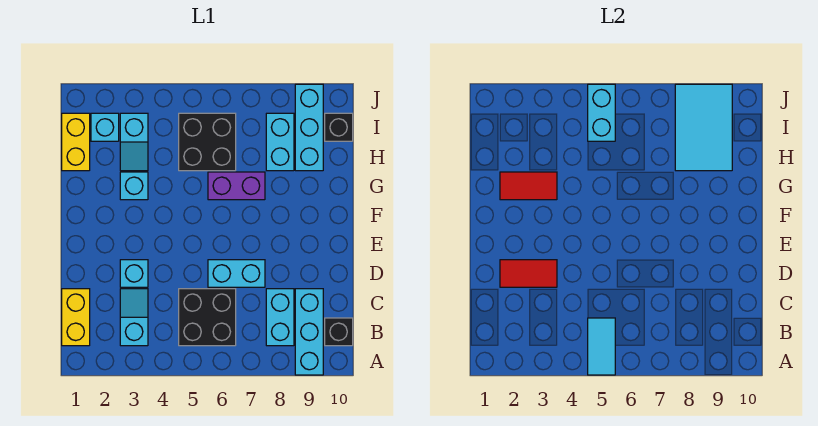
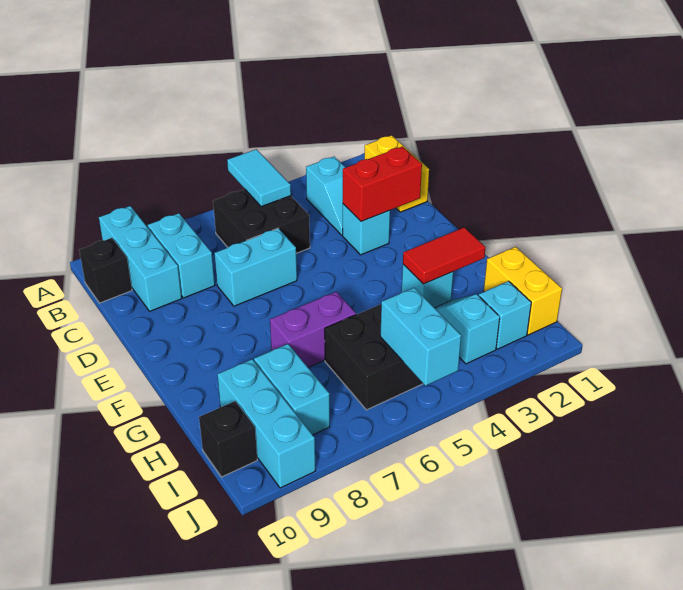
red 1x2 tile [500,260,557,287] -> red 1x2 brick [343,146,422,222]
cyan 2x3 tile [675,84,732,171] -> none

